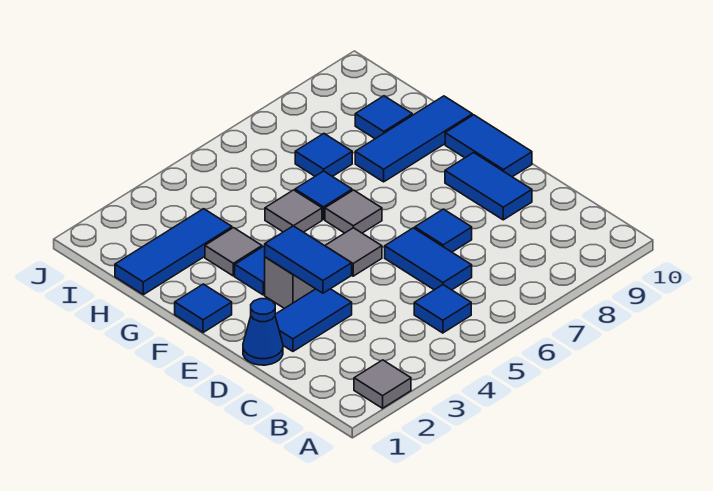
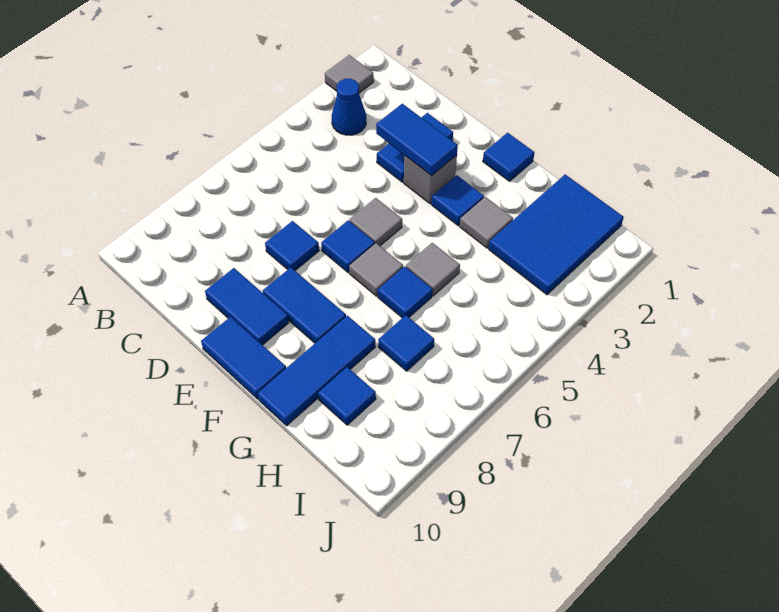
blue 1x1 tile [414,285,471,333] -> blue 1x1 tile moved to [321,221,375,273]
blue 1x2 tile [385,228,472,290] -> blue 1x2 tile moved to [263,267,346,343]
blue 1x1 cone [243,299,283,365] -> blue 1x1 cone moved to [332,79,366,135]
blue 1x3 tile [115,209,232,295] -> blue 2x3 tile [489,174,624,295]

